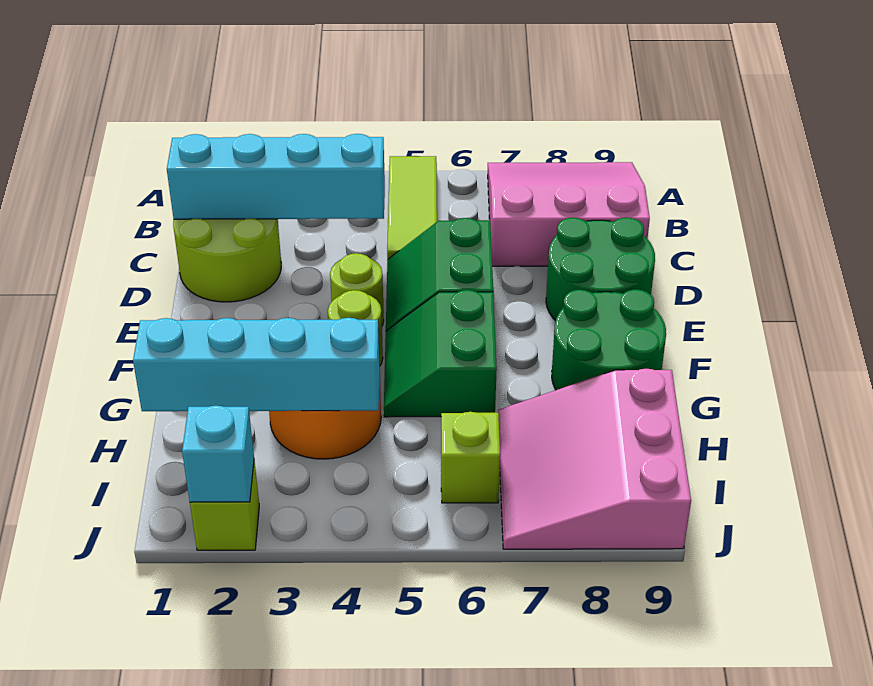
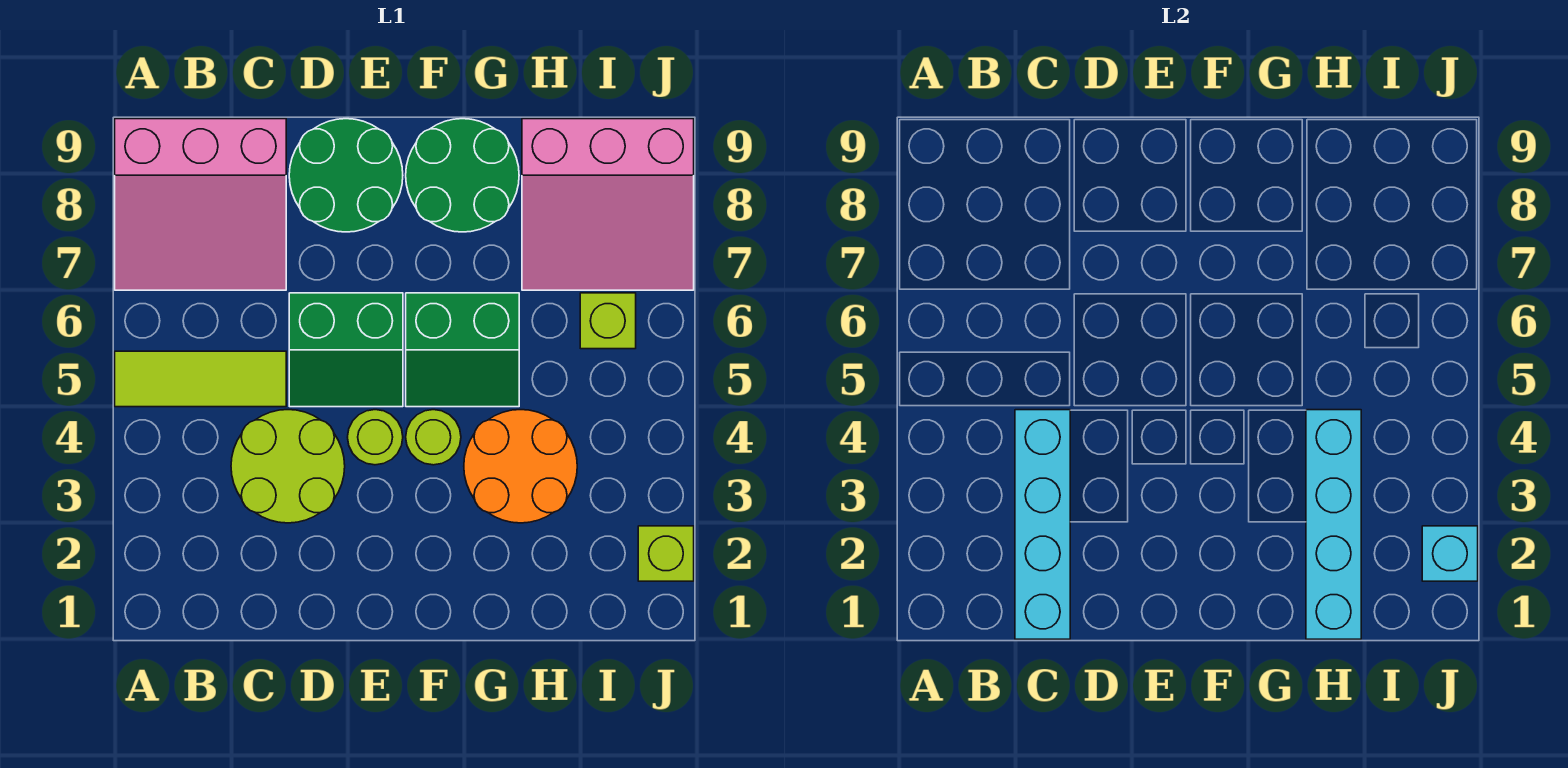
pink 3x3 slope [488,162,650,266] -> pink 3x3 slope turned to [115,119,286,290]
lime 2x2 round brick [173,218,281,302] -> lime 2x2 round brick moved to [231,410,345,523]

